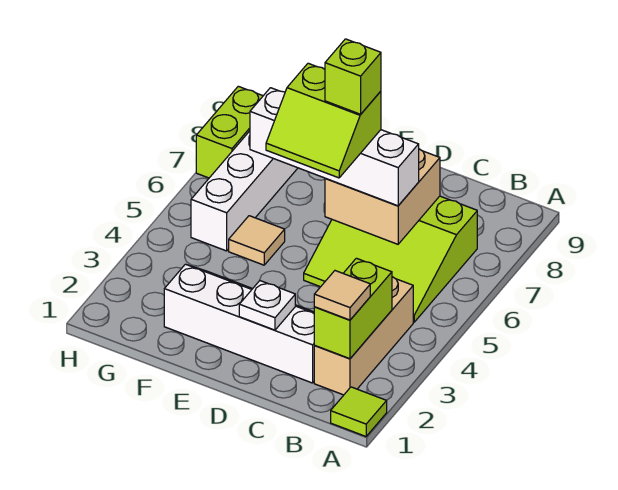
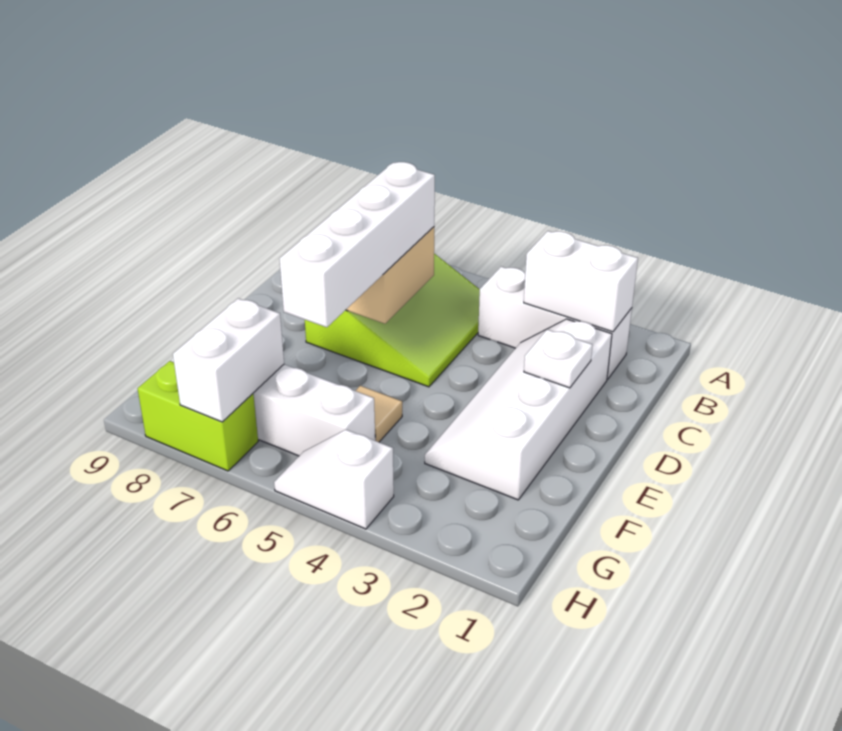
lime 1x1 tile [331,387,387,436] -> none
tan 1x3 brick [314,277,413,395] -> white 1x3 brick [478,267,632,379]
lime 1x2 brick [314,258,392,359] -> white 1x2 brick [524,231,638,332]
tan 1x1 tile [314,271,370,320] -> none
lime 2x2 slope [266,63,381,178] -> none
lime 1x1 brick [325,39,381,114] -> none
none -> white 1x2 brick [173,298,284,422]
none -> white 1x2 slope [274,430,394,529]

